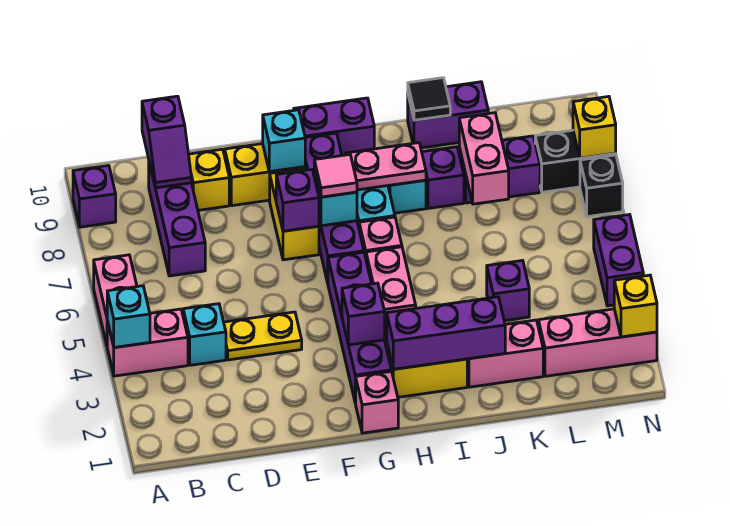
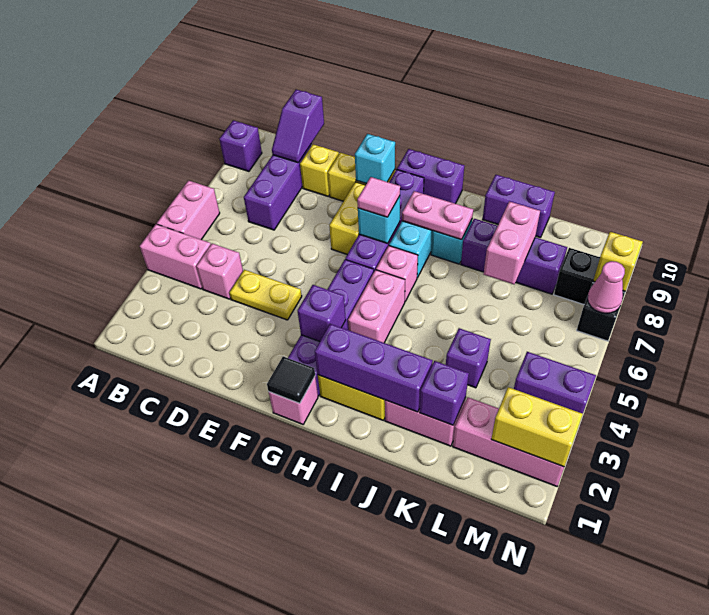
cyan 1x1 brick [107,286,150,348] -> none
cyan 1x1 brick [183,304,226,365] -> pink 1x1 brick [196,244,243,299]
purple 1x1 brick [276,170,319,231] -> purple 1x1 brick moved to [420,361,469,425]
black 1x1 tile [408,78,450,120] -> black 1x1 tile moved to [267,357,315,403]
yellow 1x1 brick [614,275,657,337] -> yellow 1x2 brick [491,387,583,467]
purple 1x2 brick [594,215,643,306] -> purple 1x2 brick turned to [514,352,596,414]
none -> pink 1x1 cone [587,261,625,313]

